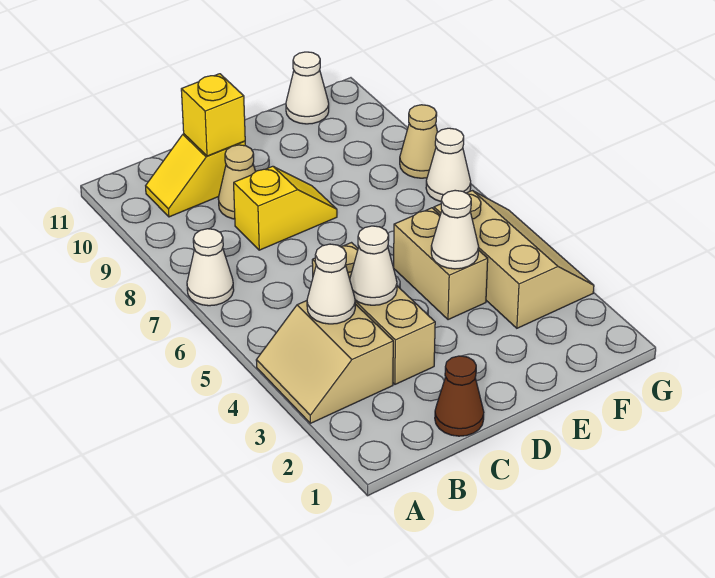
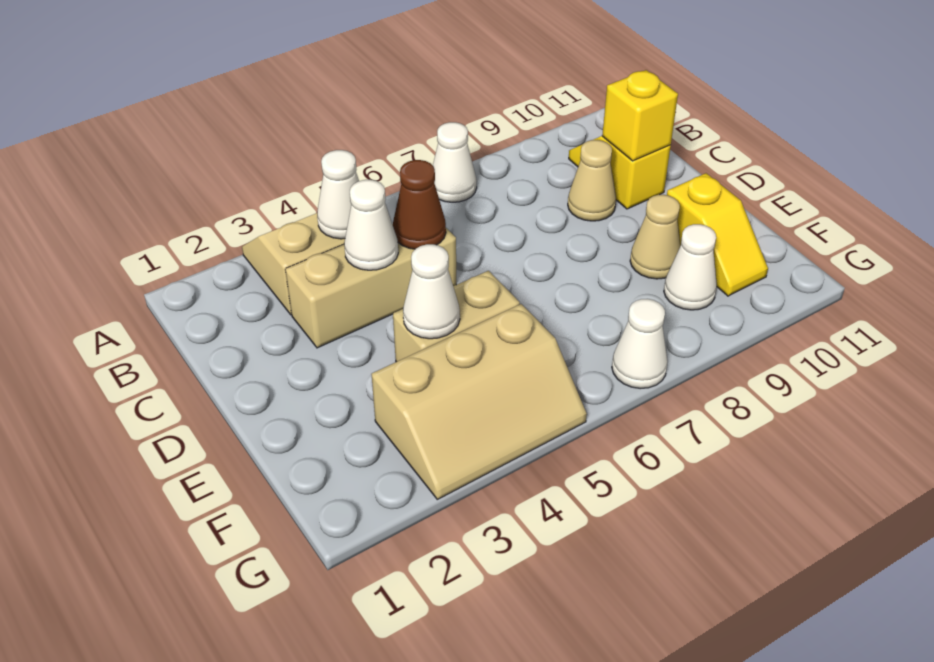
brown 1x1 cone [435,356,484,436] -> brown 1x1 cone moved to [393,160,446,249]
yellow 1x2 slope [234,166,337,250] -> yellow 1x2 slope moved to [667,173,768,296]
white 1x1 cone [286,52,329,124] -> white 1x1 cone moved to [664,224,717,310]
tan 1x1 cone [400,105,438,178] -> tan 1x1 cone moved to [630,195,681,279]

